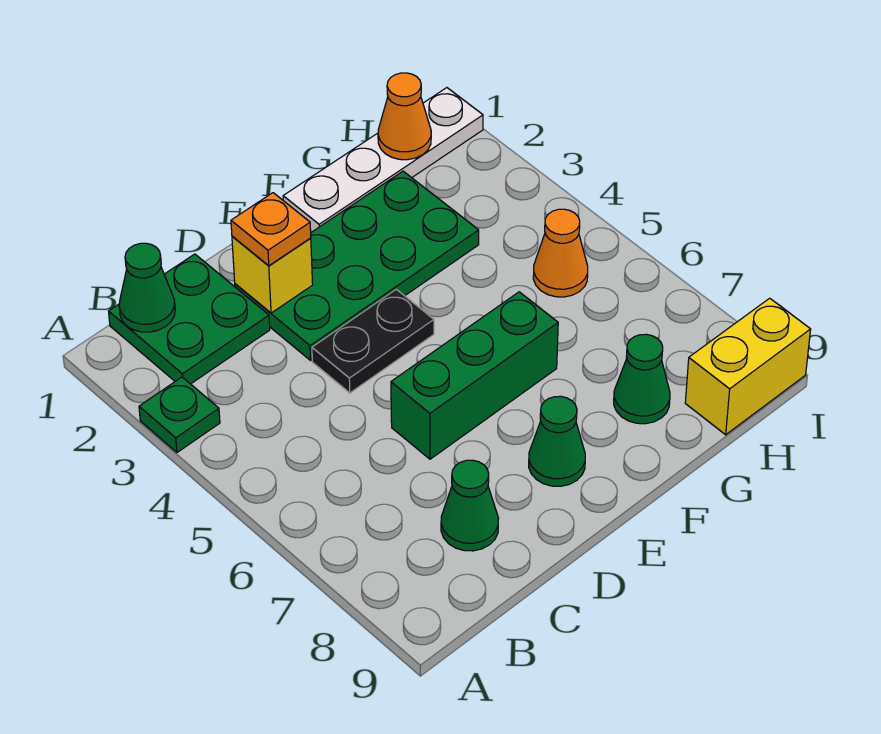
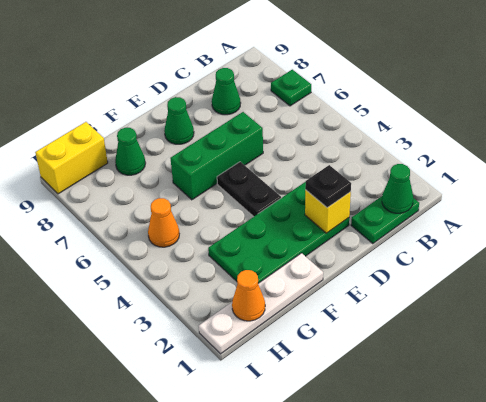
green 1x1 plate [139,377,220,452] -> green 1x1 plate moved to [271,70,311,106]
green 2x2 plate [109,254,270,384] -> green 1x2 plate [351,196,419,244]
orange 1x1 plate [231,193,311,266] -> black 1x1 plate [305,165,351,208]
black 1x2 plate [312,289,434,393] -> black 1x2 plate turned to [217,162,281,217]

